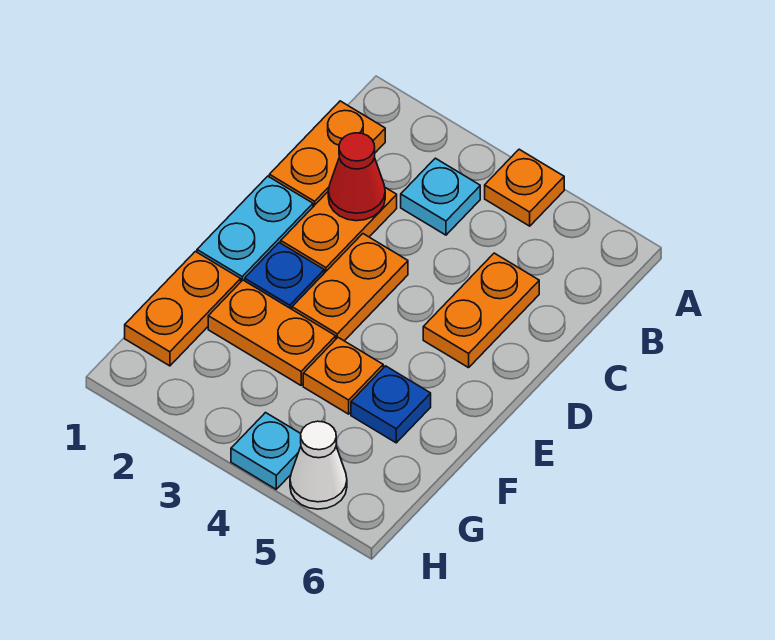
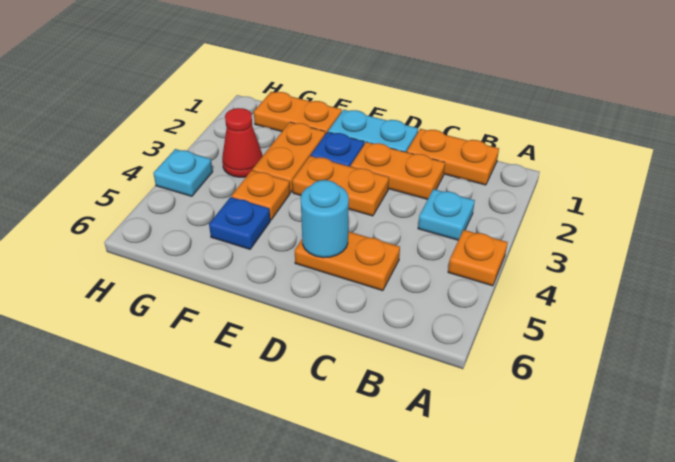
red 1x1 cone [328,133,385,221] -> red 1x1 cone moved to [222,108,263,177]
none -> cyan 1x1 round brick [301,180,349,258]
white 1x1 cone [290,421,347,509] -> none

